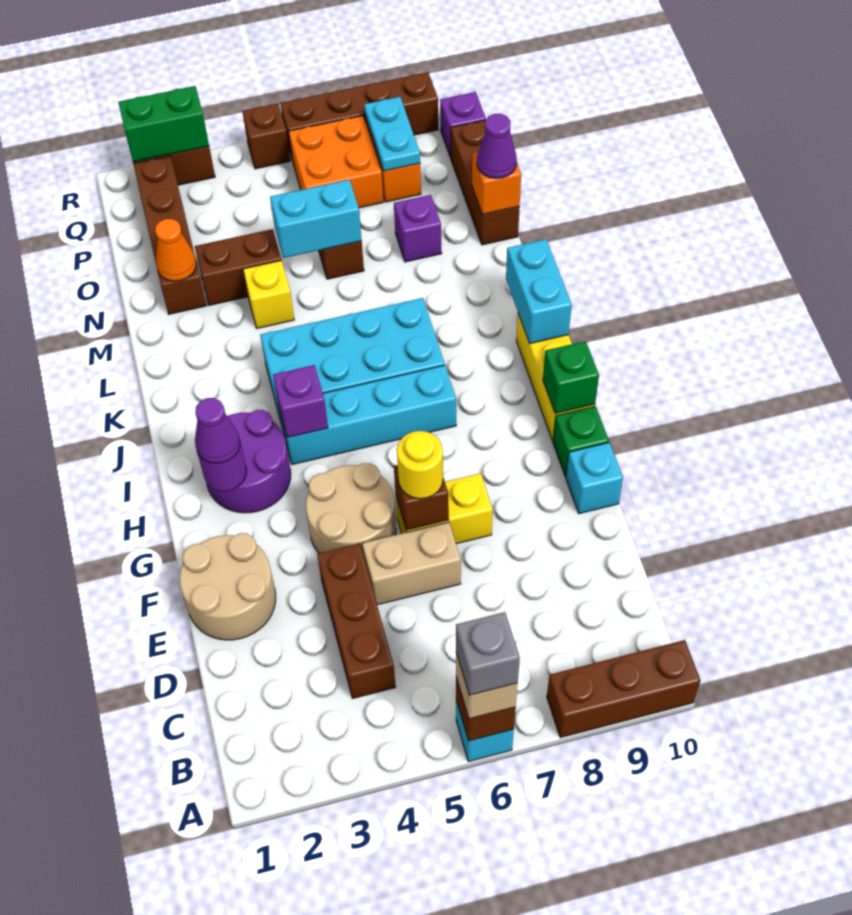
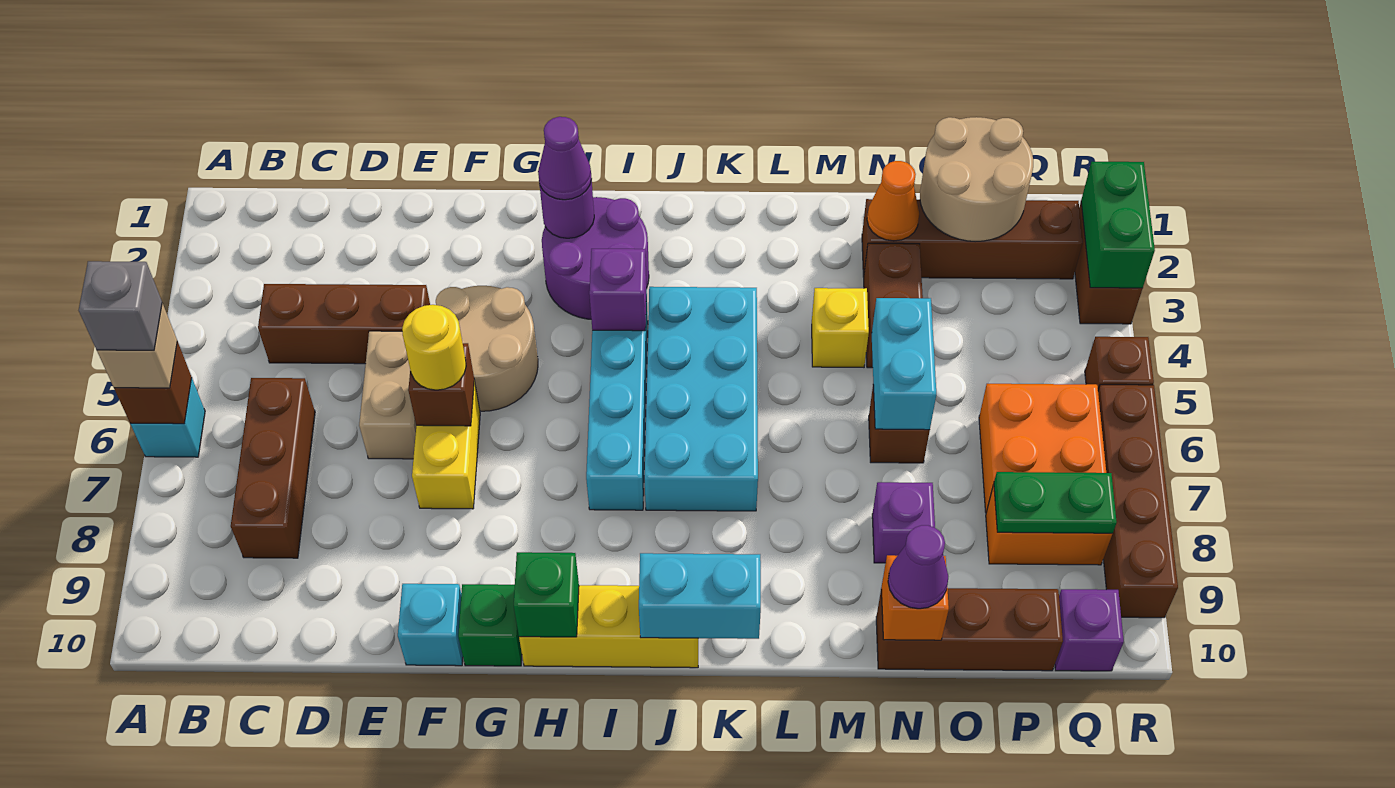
brown 1x3 brick [547,640,701,738] -> brown 1x3 brick moved to [231,378,315,558]
tan 2x2 round brick [179,533,276,640] -> tan 2x2 round brick moved to [920,117,1033,242]
cyan 1x2 plate [364,97,420,171] -> green 1x2 plate [994,472,1117,534]

